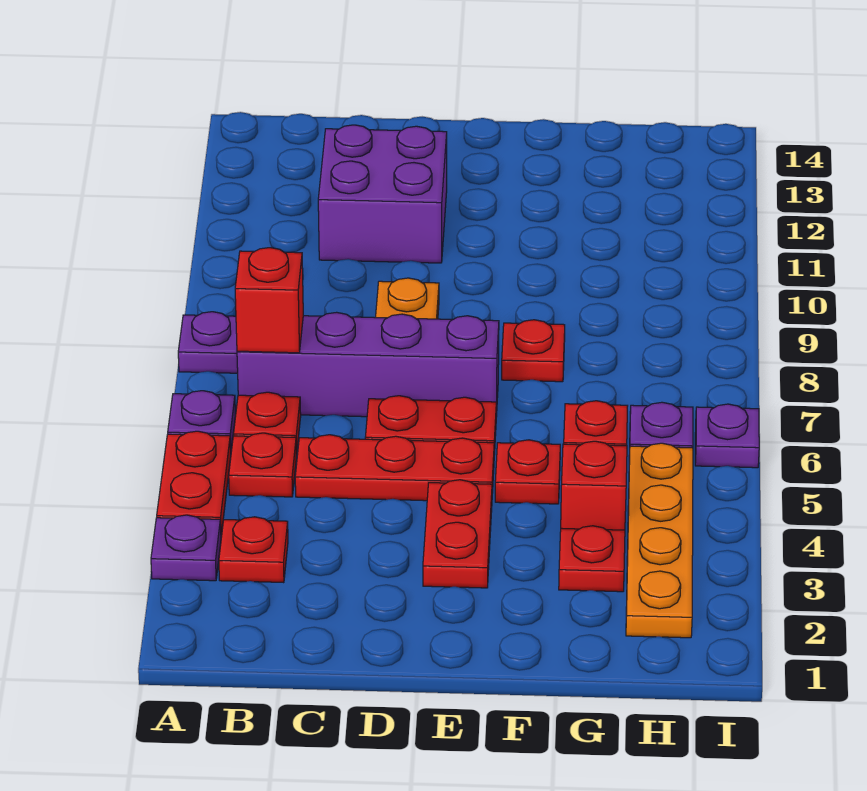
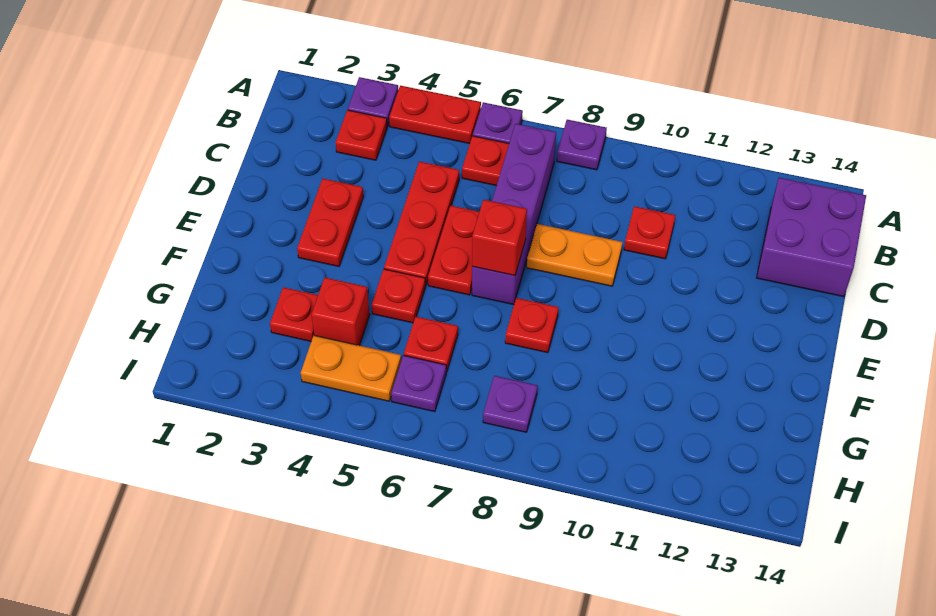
red 1x1 plate [229,433,296,497] -> red 1x1 plate moved to [624,206,675,259]
red 1x1 brick [235,248,303,353] -> red 1x1 brick moved to [472,200,527,276]
purple 2x2 brick [318,125,447,263] -> purple 2x2 brick moved to [757,178,866,297]
red 1x2 plate [423,480,492,588] -> red 1x2 plate turned to [297,179,364,266]
orange 1x4 plate [626,443,693,638] -> orange 1x2 plate [301,336,401,401]
purple 1x1 plate [695,404,759,468] -> purple 1x1 plate moved to [483,376,537,432]

